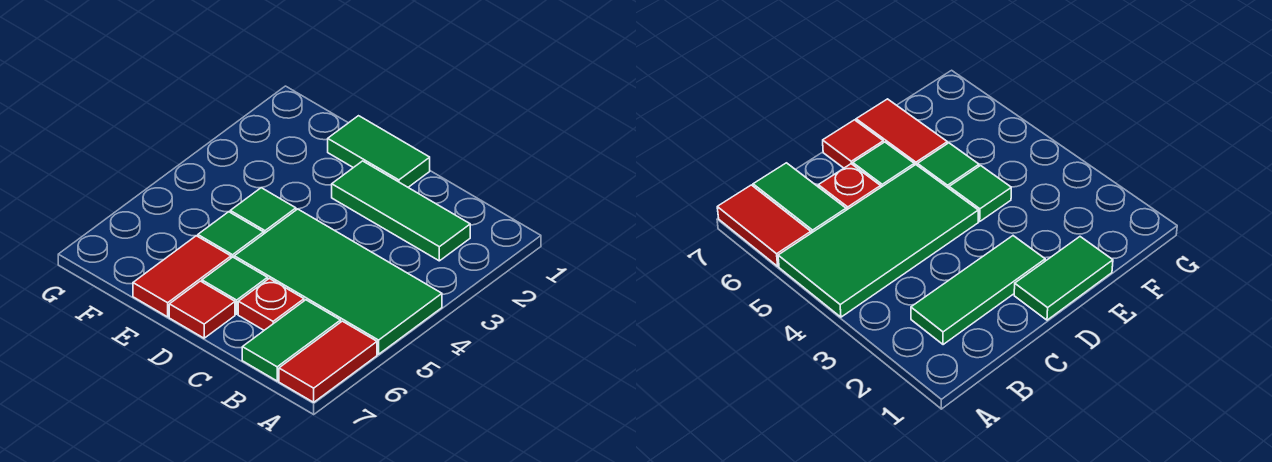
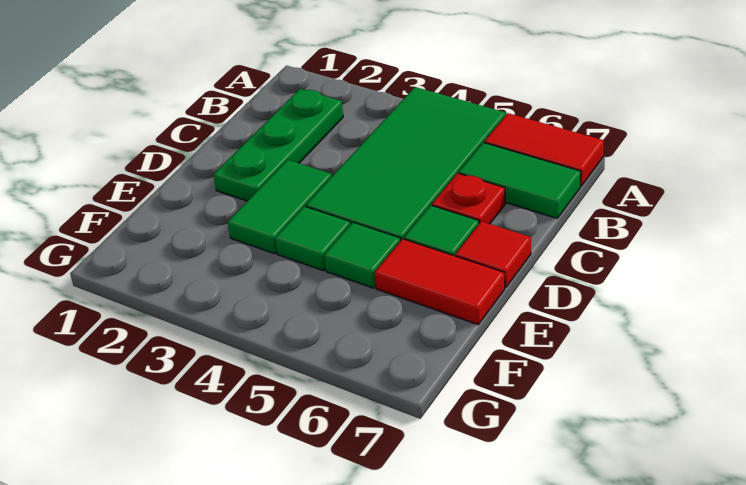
green 1x3 tile [332,161,470,261] -> green 1x3 plate [214,89,343,201]
green 1x2 tile [328,116,430,187] -> green 1x2 tile moved to [228,160,332,254]

